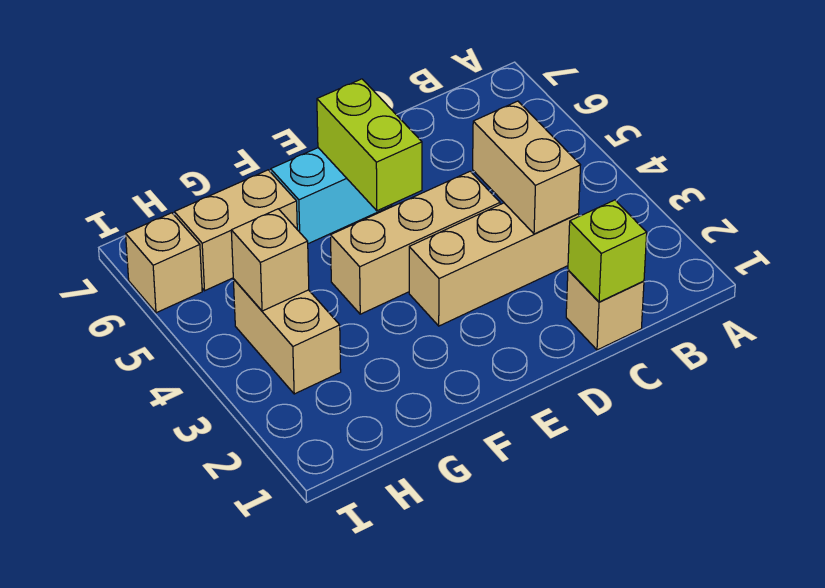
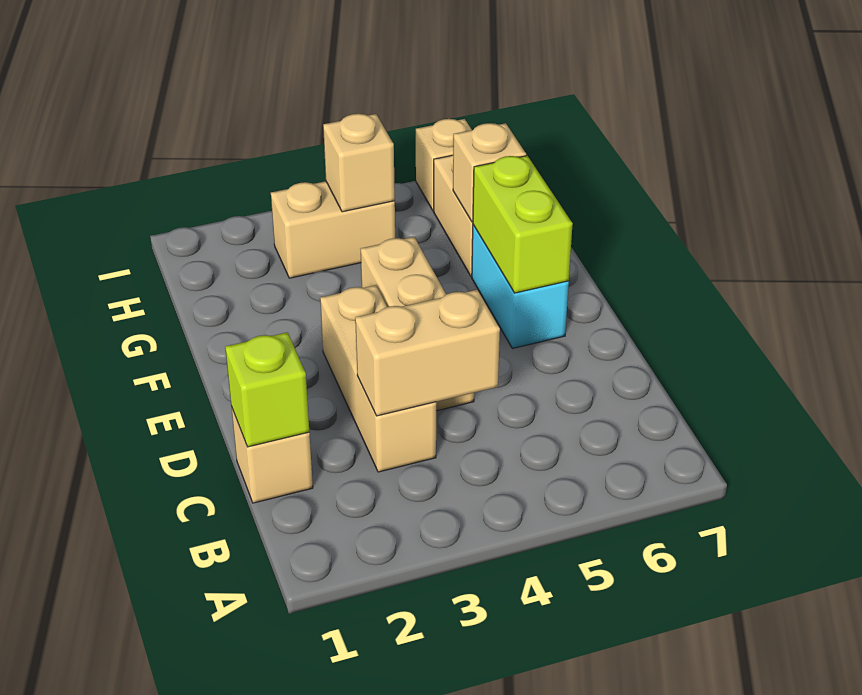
lime 1x2 brick [317,79,422,211] -> lime 1x2 brick turned to [473,156,573,293]
none -> tan 1x1 brick [453,123,526,222]

